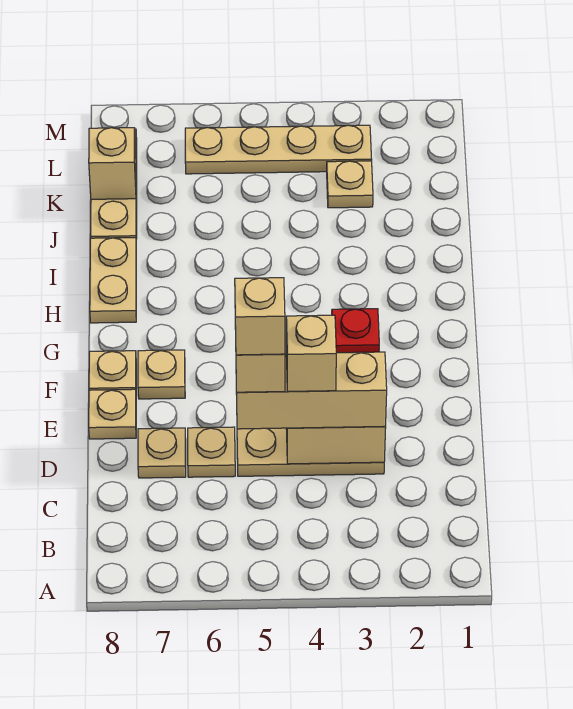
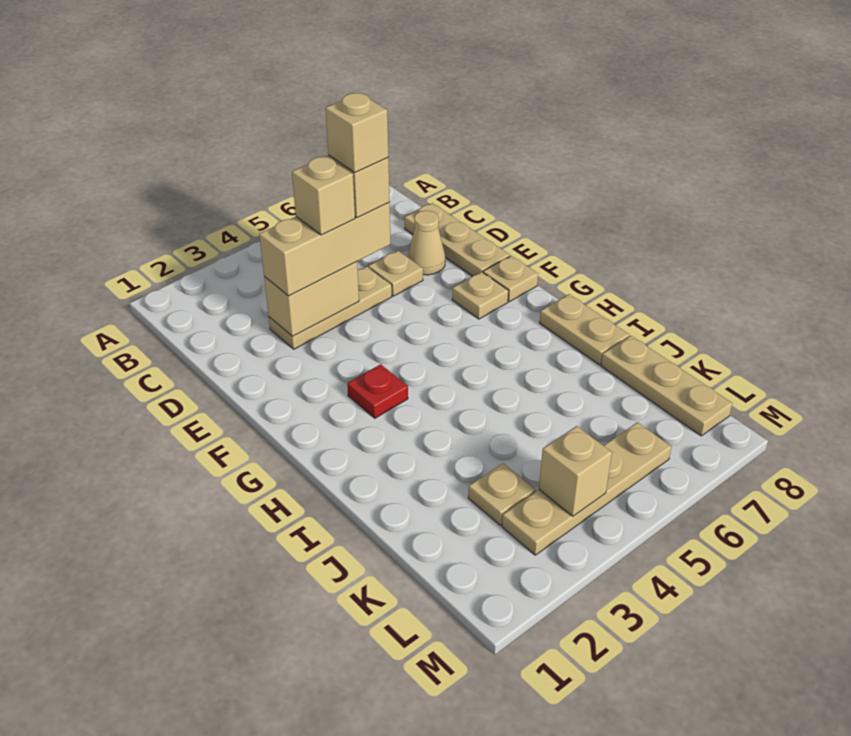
tan 1x1 plate [138,428,186,478] -> tan 1x1 cone [408,211,445,275]
tan 1x1 plate [89,389,136,439] -> tan 1x3 plate [405,203,510,276]
tan 1x1 brick [89,128,136,199] -> tan 1x1 brick moved to [539,426,612,516]

